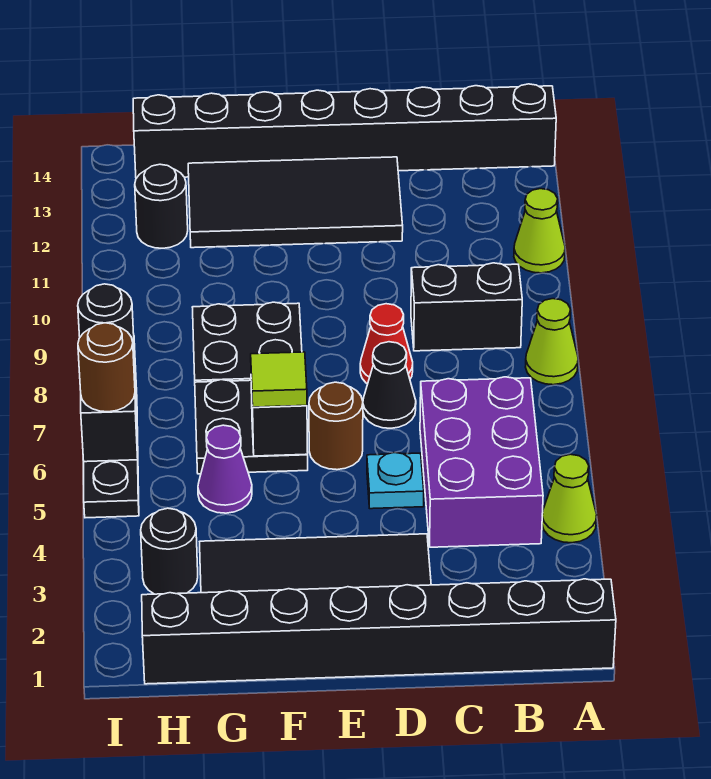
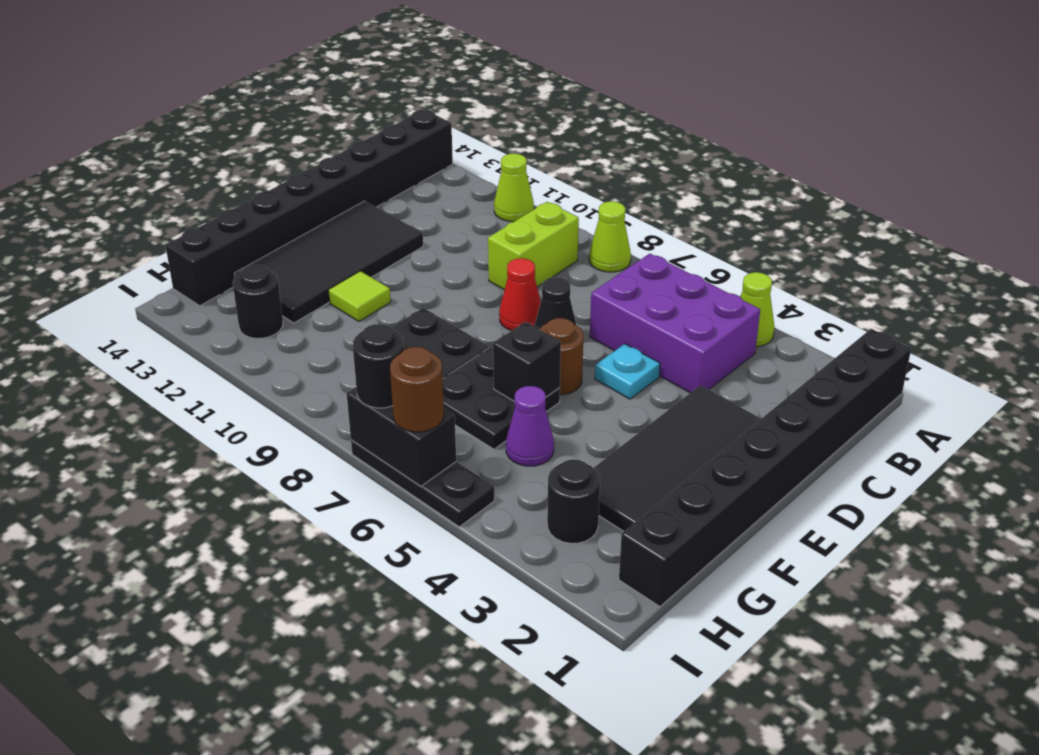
black 1x2 brick [411,263,522,351] -> lime 1x2 brick [488,202,579,290]
lime 1x1 tile [251,352,307,407] -> lime 1x1 tile moved to [328,271,391,321]

